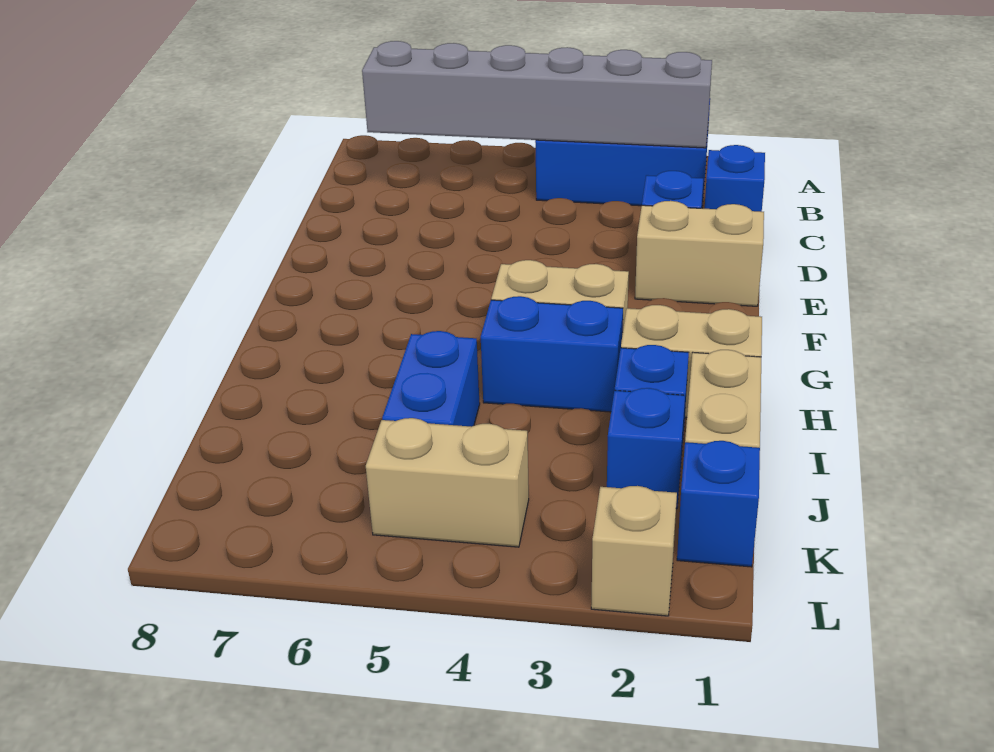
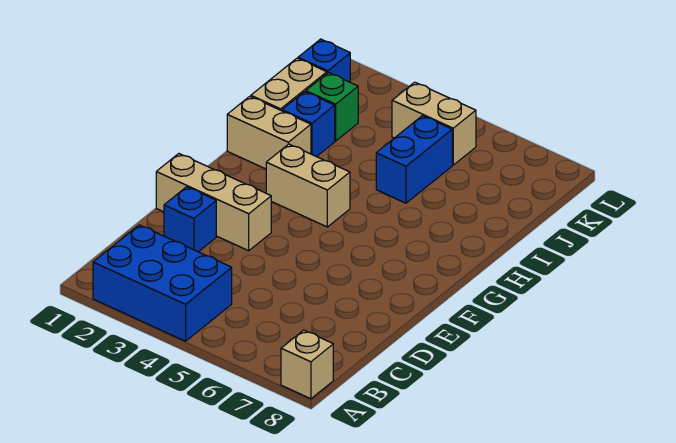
grey 1x6 brick [362,41,712,148] -> none
blue 1x1 brick [705,145,765,212] -> none
tan 1x2 brick [635,201,764,306] -> tan 1x3 brick [156,154,271,251]
blue 1x2 brick [481,296,623,412] -> none
blue 1x1 brick [607,388,685,509] -> green 1x1 brick [306,73,358,141]
tan 1x1 brick [591,486,677,616] -> tan 1x1 brick moved to [281,330,333,399]

